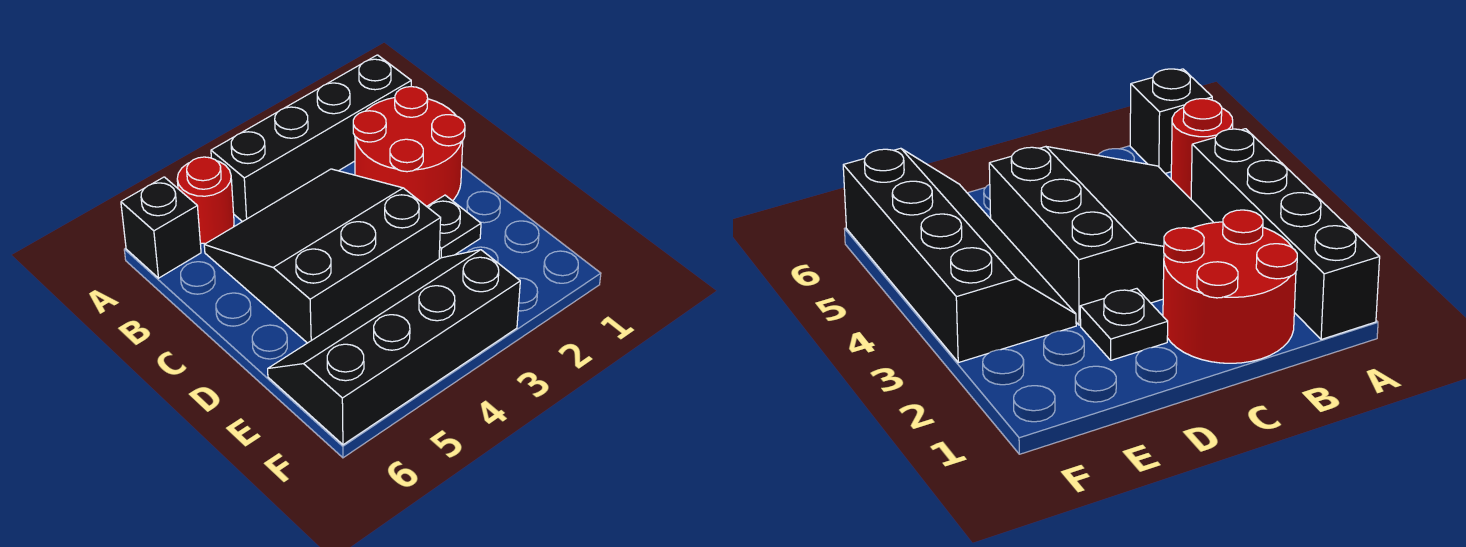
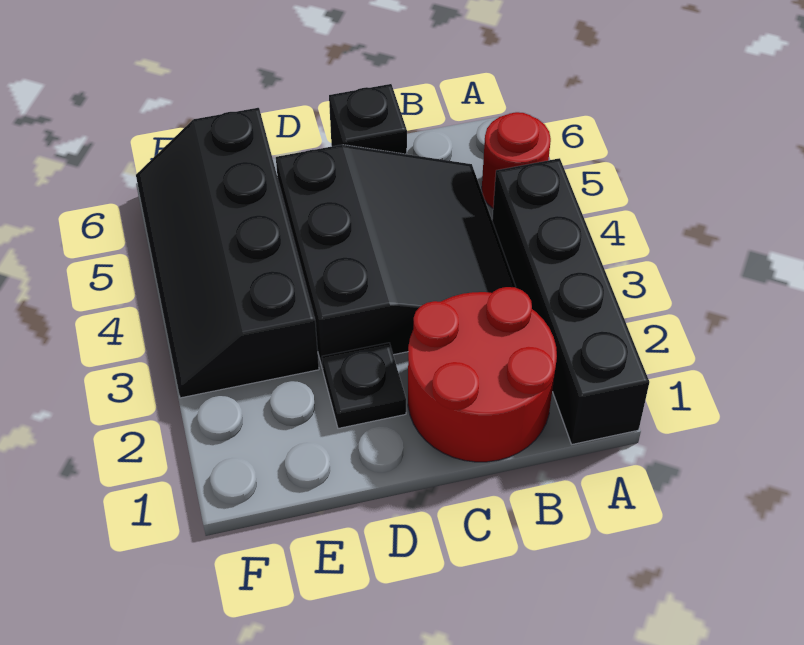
black 1x1 brick [121,177,201,278] -> black 1x1 brick moved to [329,84,407,154]
black 2x4 slope [268,250,520,445] -> black 2x4 slope turned to [136,108,319,398]

